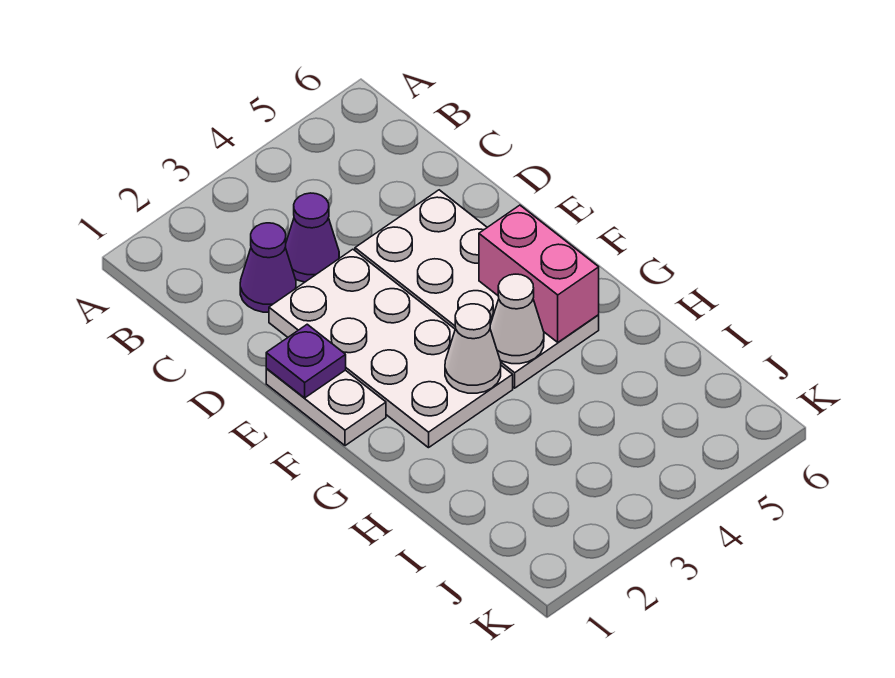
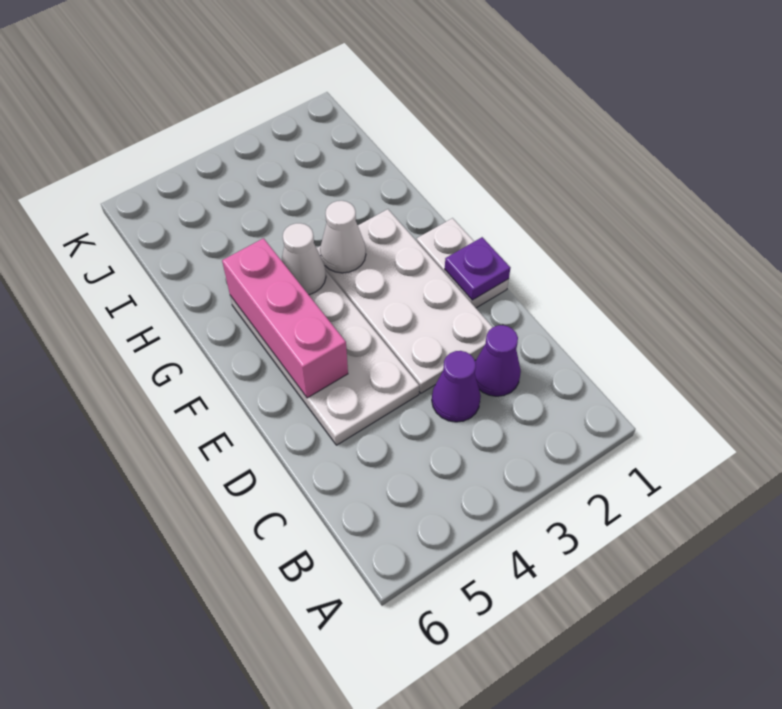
pink 1x2 brick [479,205,599,342] -> pink 1x3 brick [222,238,348,398]

